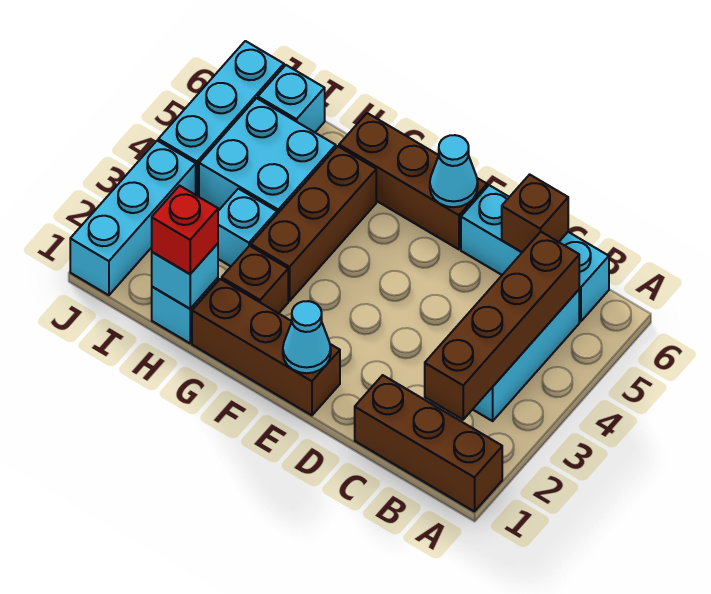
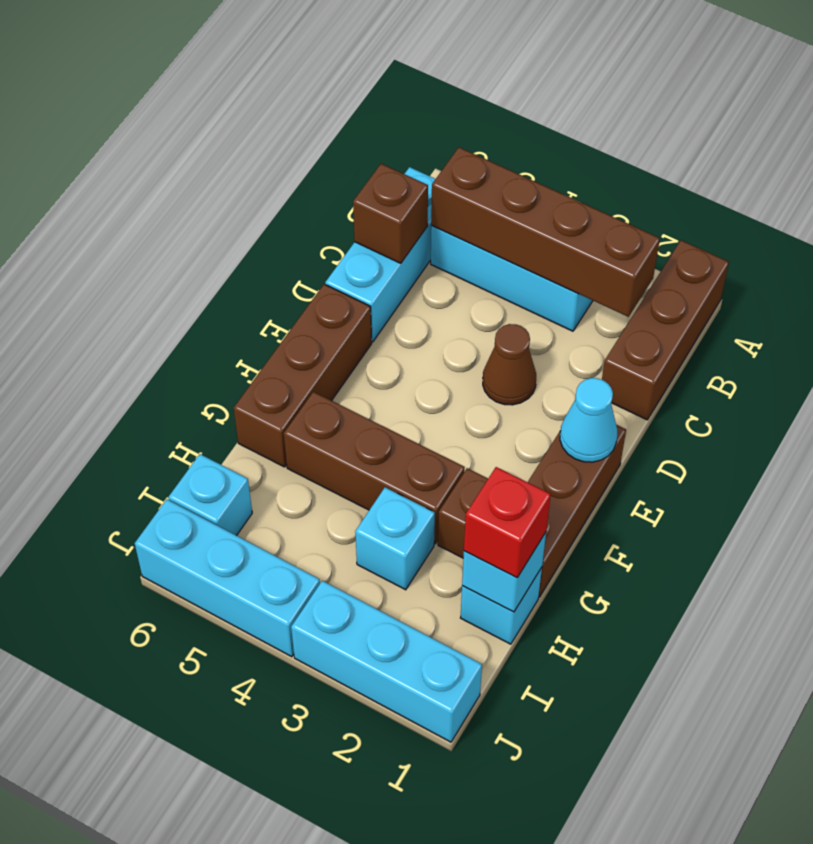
none -> brown 1x1 cone [483,324,536,405]
cyan 1x1 cone [430,135,478,207] -> none
cyan 2x2 brick [199,98,336,214] -> none

